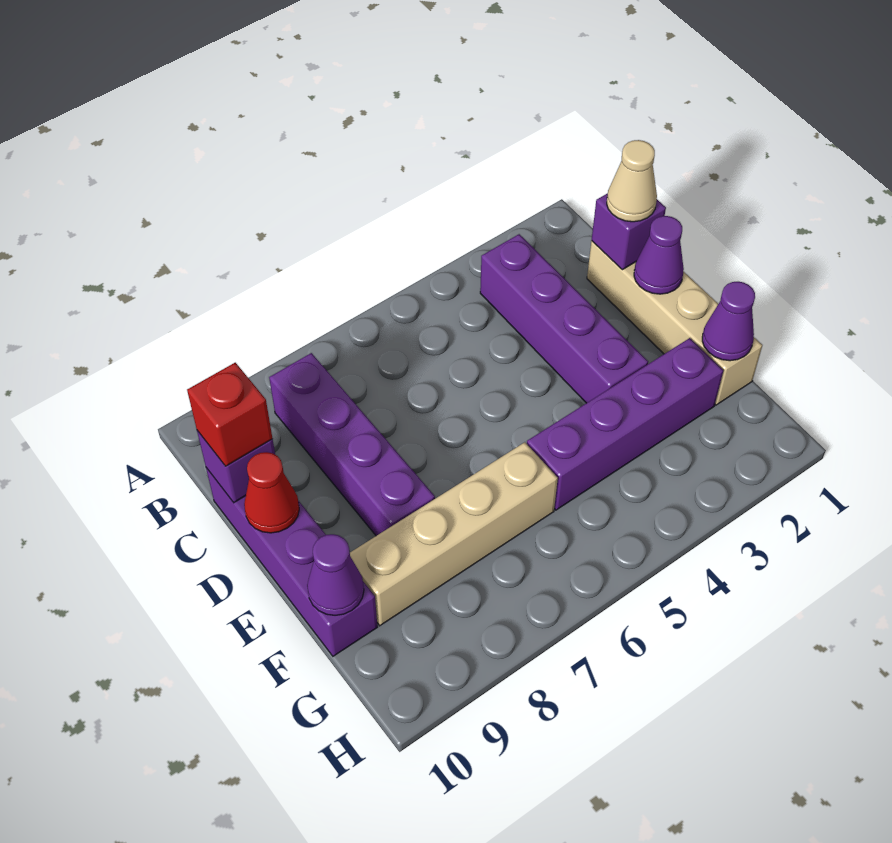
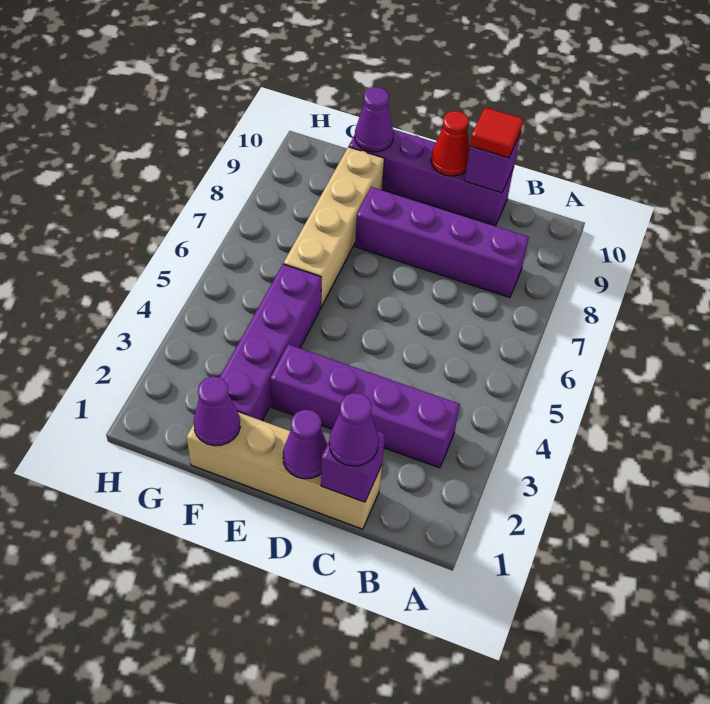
tan 1x1 cone [607,140,657,222] -> purple 1x1 cone [329,393,379,466]
red 1x1 brick [187,363,273,466] -> red 1x1 tile [470,107,523,158]

